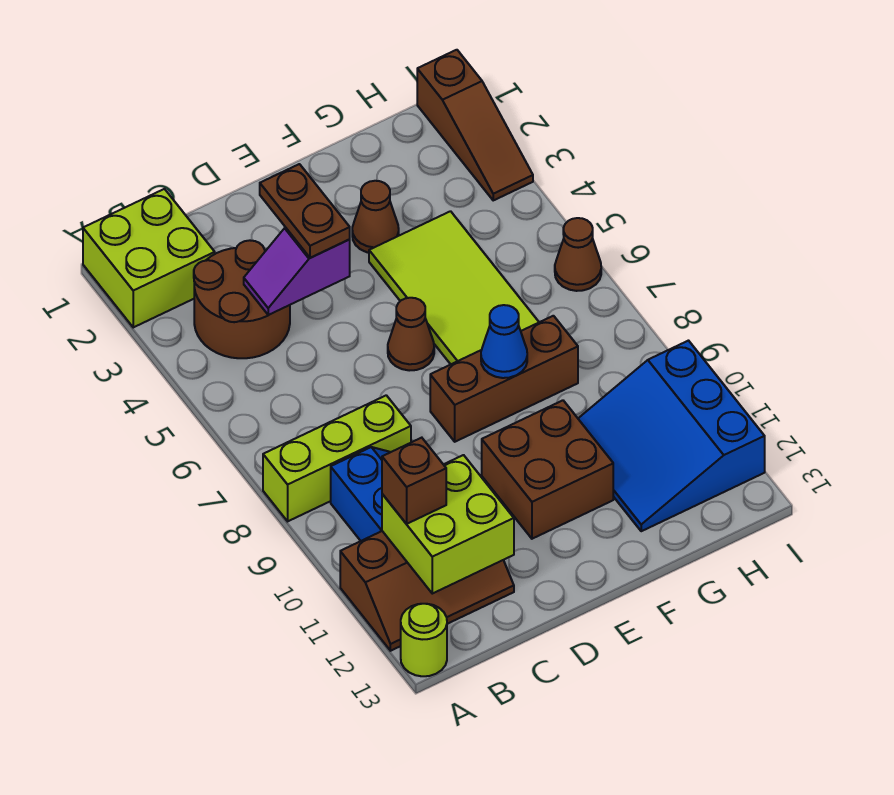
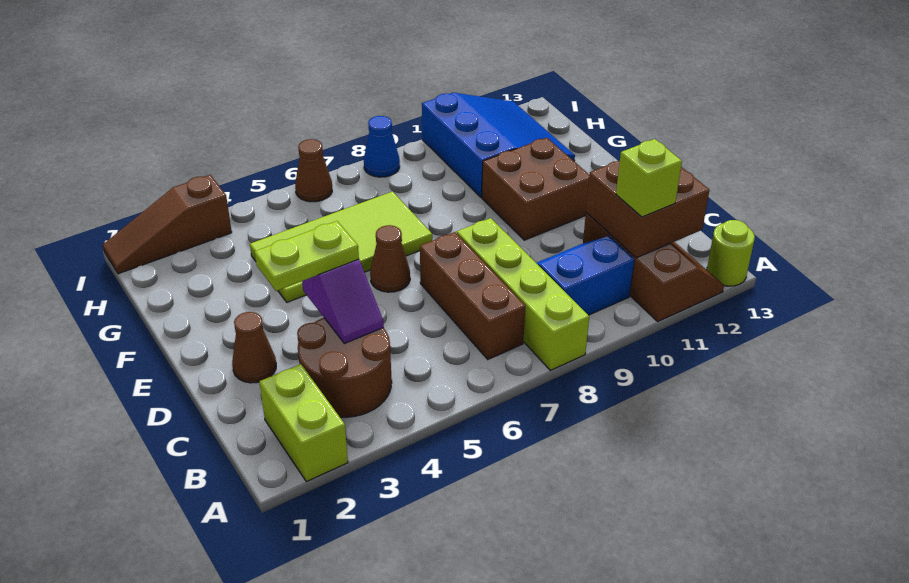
lime 2x2 brick [83,189,215,327] -> lime 1x2 brick [259,364,348,482]
lime 1x3 brick [263,395,411,521] -> lime 1x4 brick [457,218,589,370]
lime 2x2 brick [382,455,514,594] -> brown 2x2 brick [586,161,709,258]
brown 1x1 brick [382,438,446,524] -> lime 1x1 brick [616,139,682,217]
brown 1x2 plate [260,164,350,258] -> lime 1x2 plate [255,221,359,291]
brown 1x3 brick [430,316,578,442] -> brown 1x3 brick moved to [420,232,525,359]
brown 1x1 cone [352,181,399,253] -> brown 1x1 cone moved to [232,312,276,383]
blue 1x1 cone [481,305,527,378] -> blue 1x1 cone moved to [364,116,400,177]
blue 3x3 slope [578,341,765,531] -> blue 3x3 slope turned to [422,93,575,197]
brown 1x3 slope [417,50,533,200] -> brown 1x3 slope turned to [103,175,232,274]

